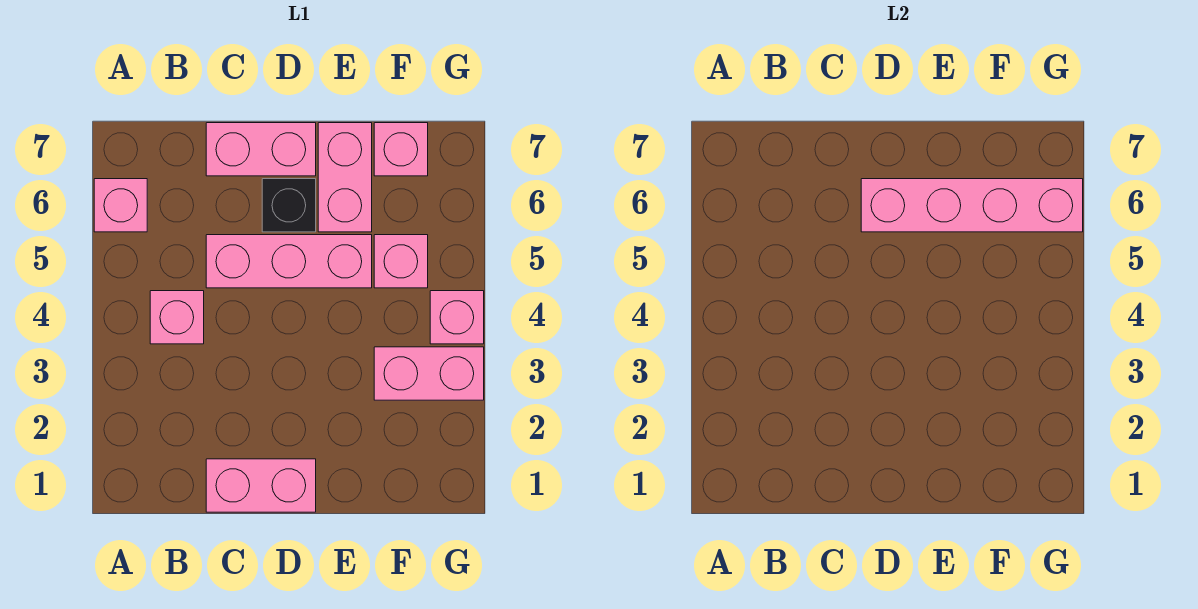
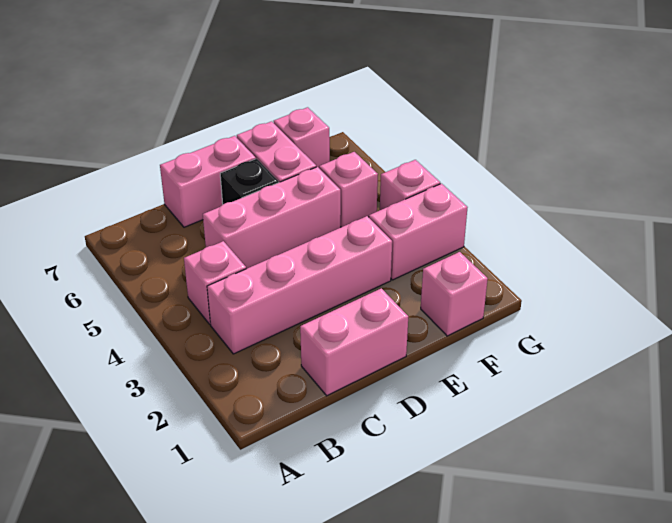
pink 1x1 brick [94,179,147,232] -> pink 1x1 brick moved to [421,252,488,336]
pink 1x4 brick [861,179,1083,232] -> pink 1x4 brick moved to [207,216,392,354]

